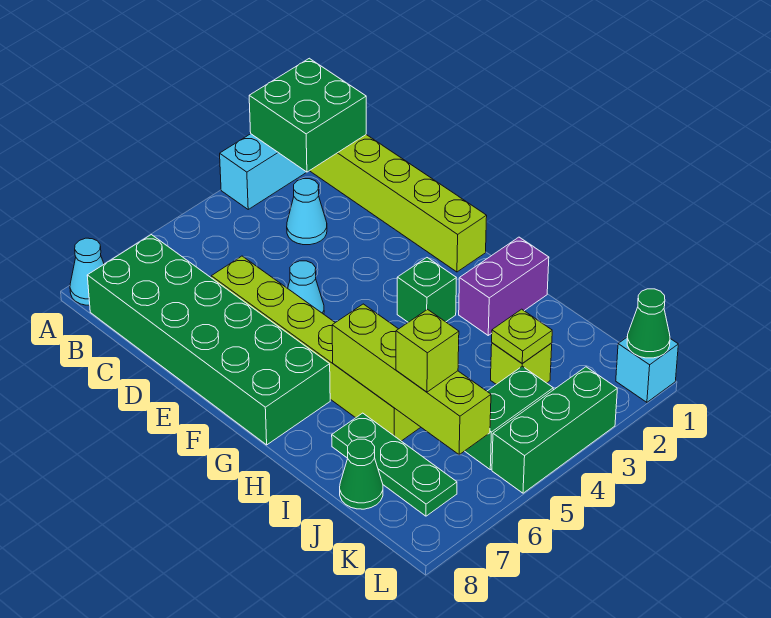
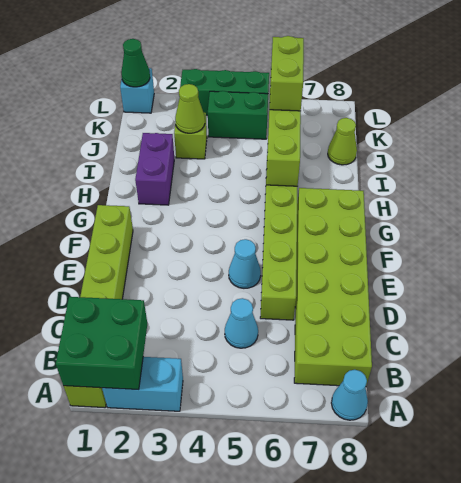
green 2x6 brick [87,235,330,445] -> lime 2x6 brick [294,188,372,386]
cyan 1x1 cone [287,179,327,245] -> cyan 1x1 cone moved to [225,298,258,348]
green 1x1 brick [397,258,456,322] -> none
purple 1x2 brick [459,237,549,335] -> purple 1x2 brick turned to [135,133,174,205]
green 1x3 plate [332,413,457,516] -> none
lime 1x1 plate [492,309,552,363] -> lime 1x1 cone [175,84,205,133]
lime 1x1 brick [396,309,459,392] -> lime 1x2 brick [270,36,304,111]
green 1x1 cone [340,439,383,509] -> lime 1x1 cone [328,118,357,165]

